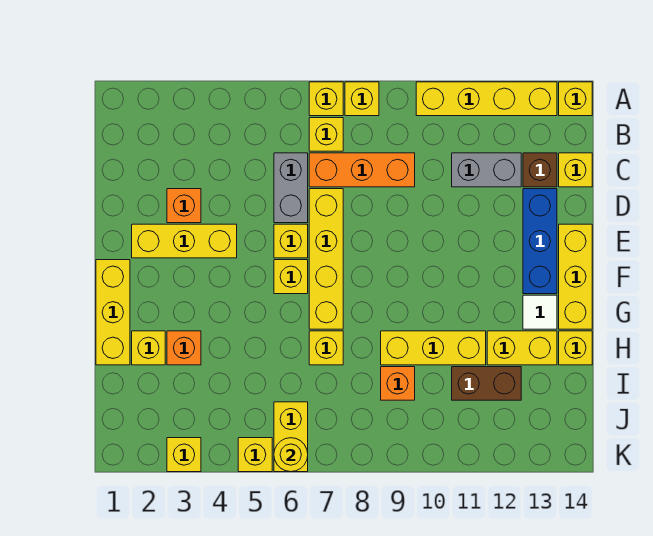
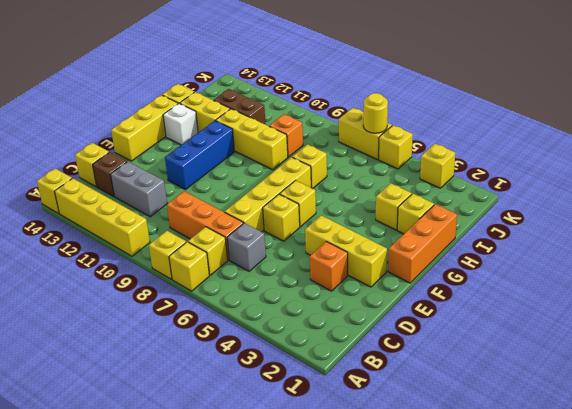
grey 1x2 brick [274,153,308,223] -> grey 1x1 brick [227,223,266,271]
blue 1x3 brick [523,189,557,294] -> blue 1x3 brick moved to [165,121,234,190]
yellow 1x3 brick [96,260,130,365] -> orange 1x3 brick [388,204,457,283]
white 1x1 tile [523,295,557,329] -> white 1x1 brick [163,103,198,145]
orange 1x1 brick [167,331,201,365] -> yellow 1x1 brick [376,183,412,230]
yellow 1x2 brick [274,402,308,472] -> yellow 1x2 brick turned to [339,108,392,160]

